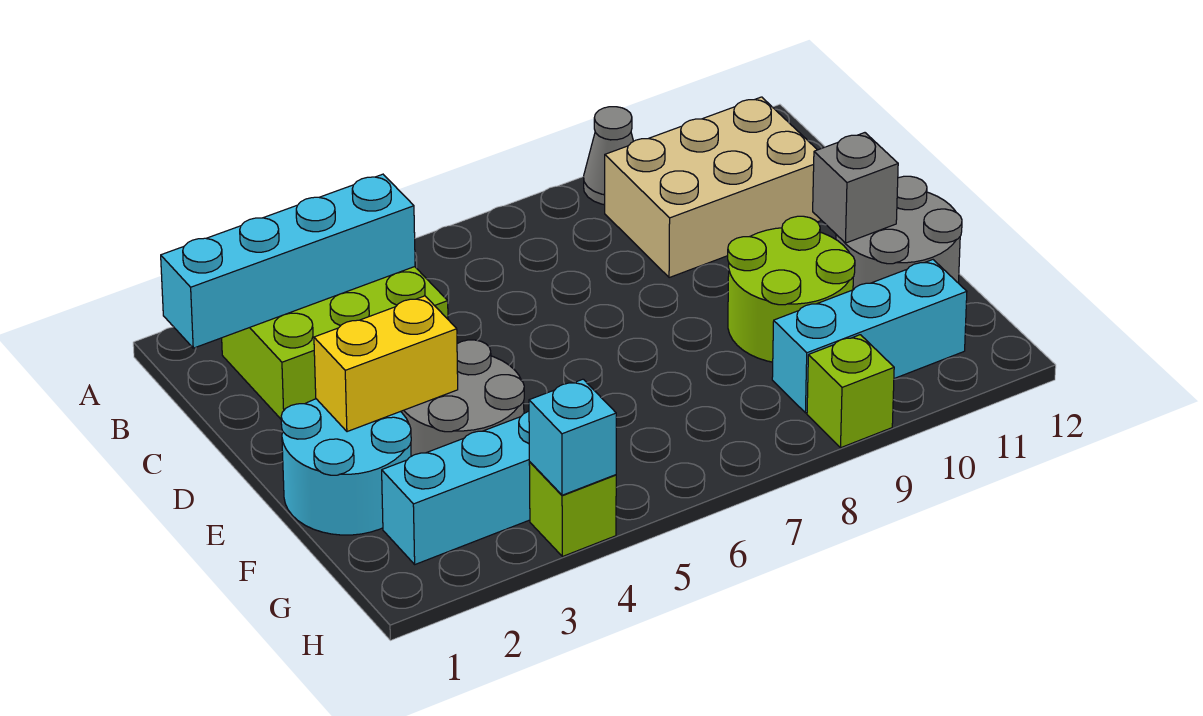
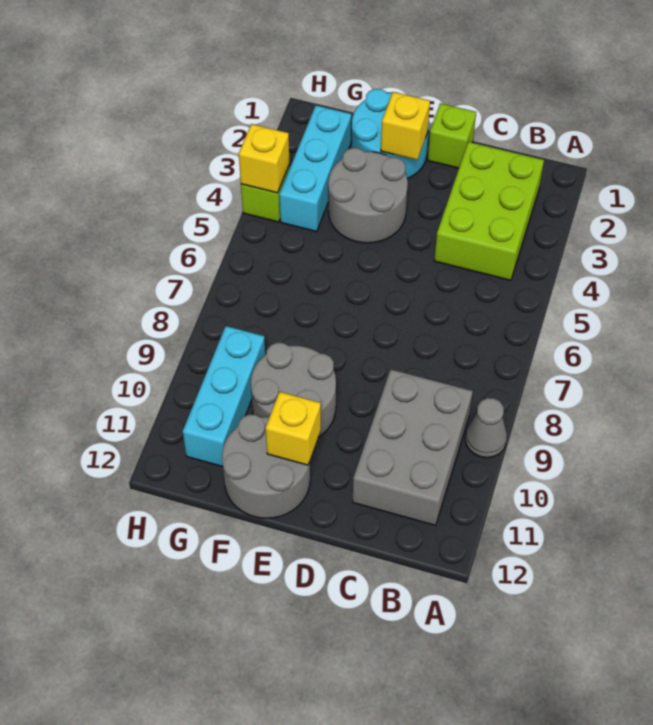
cyan 1x4 brick [161,174,415,348] -> none
tan 2x3 brick [605,97,821,278] -> grey 2x3 brick [353,370,473,525]
yellow 1x2 brick [314,296,458,432] -> yellow 1x1 brick [381,92,430,160]
lime 2x2 round brick [728,216,855,362] -> grey 2x2 round brick [251,343,336,437]
grey 1x1 brick [813,133,898,243] -> yellow 1x1 brick [266,392,321,465]
cyan 1x1 brick [529,379,616,495] -> yellow 1x1 brick [239,124,289,193]
lime 1x1 brick [807,335,894,448] -> lime 1x1 brick moved to [428,103,476,168]

